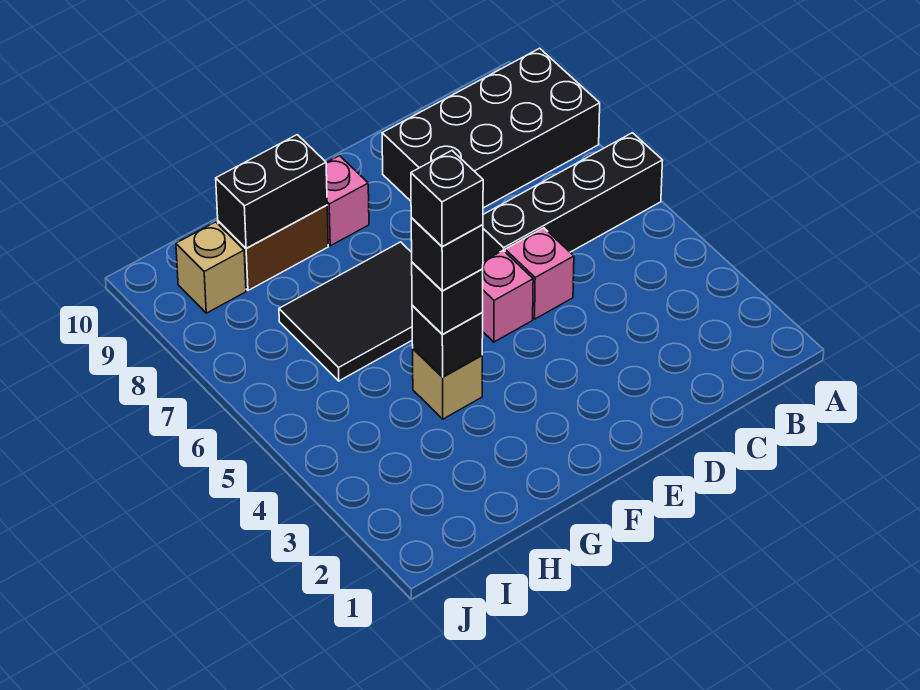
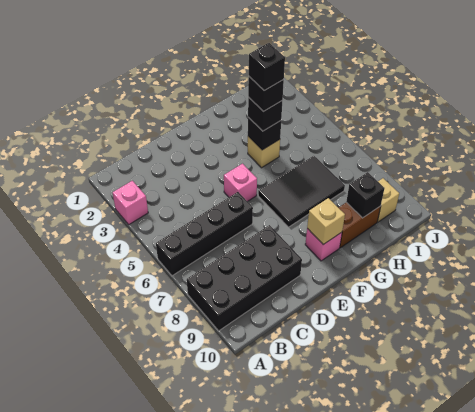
pink 1x1 brick [505,228,574,319] -> pink 1x1 brick moved to [113,181,148,224]
none -> tan 1x1 brick [307,198,345,245]
black 1x2 brick [216,135,327,248] -> black 1x1 brick [346,172,385,218]

